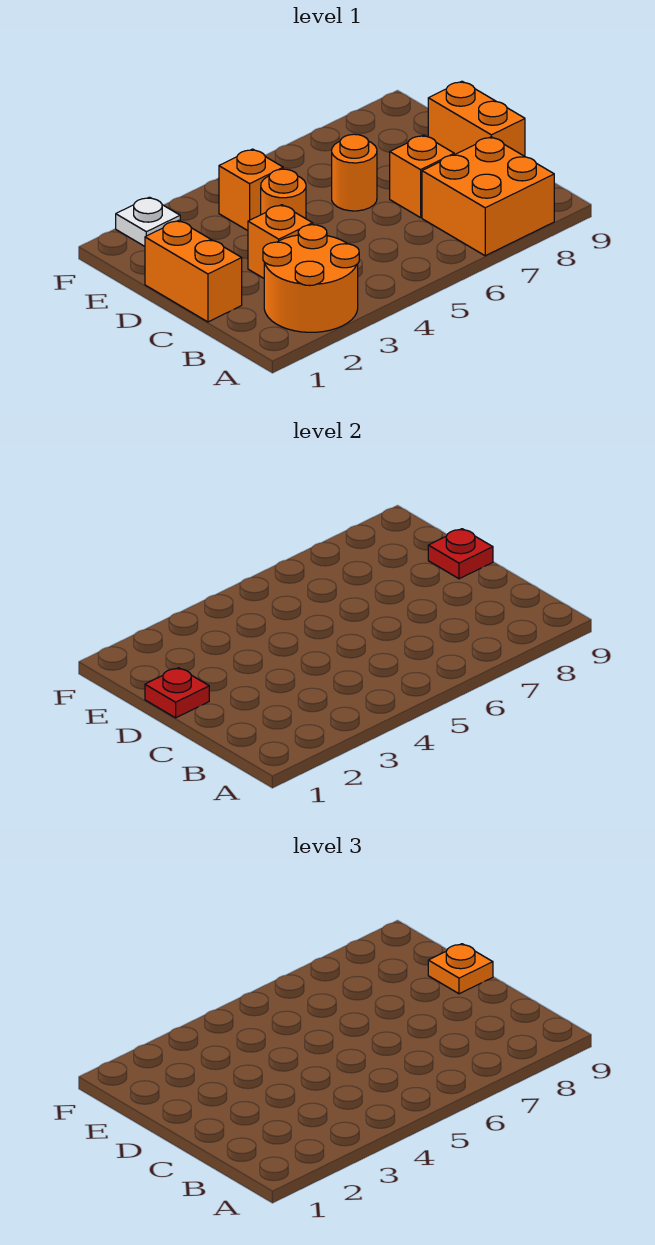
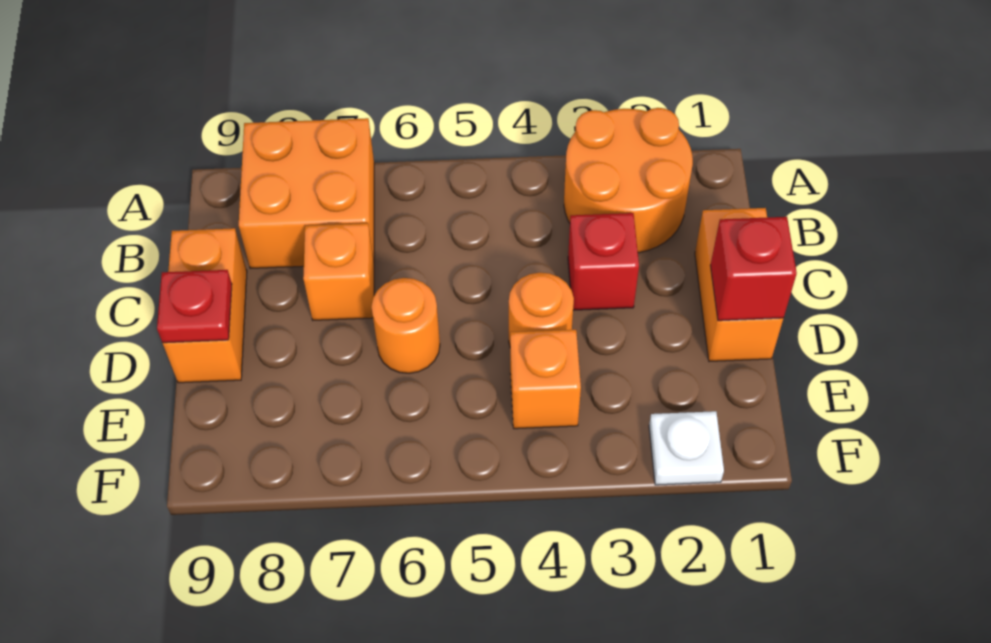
orange 1x1 brick [248,205,313,278] -> red 1x1 brick [568,213,639,310]
red 1x1 plate [145,668,209,718] -> red 1x1 brick [710,217,797,321]
orange 1x1 plate [428,944,493,994] -> none

